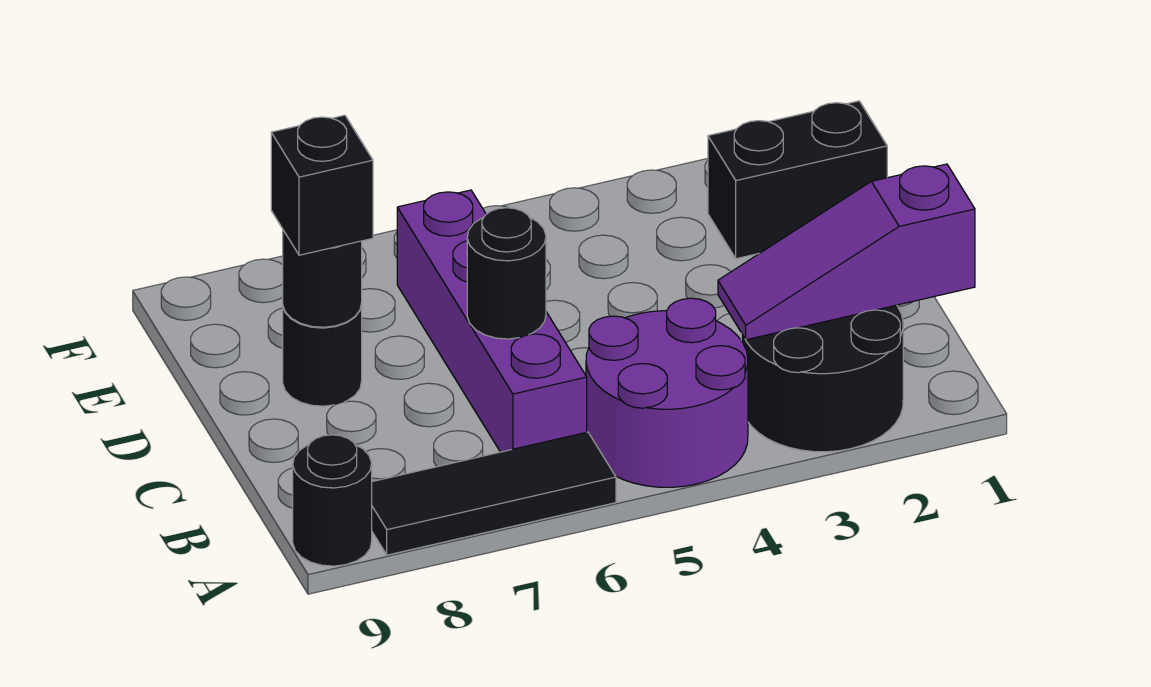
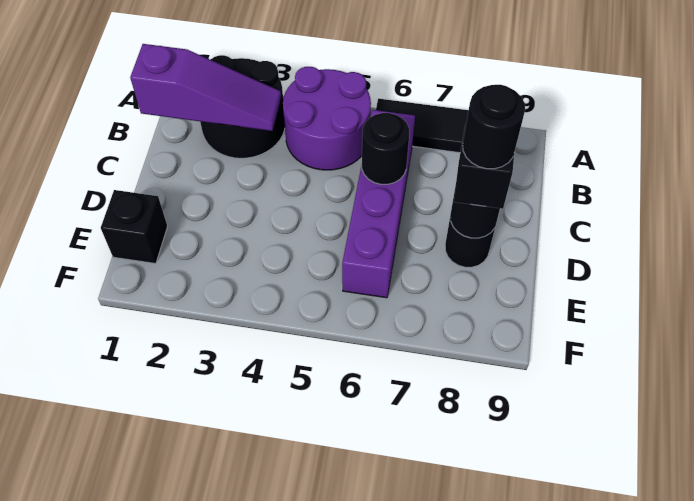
black 1x1 round brick [293,435,372,566] -> black 1x1 round brick moved to [463,85,525,169]
black 1x2 brick [708,101,887,259] -> black 1x1 brick [101,190,168,264]

